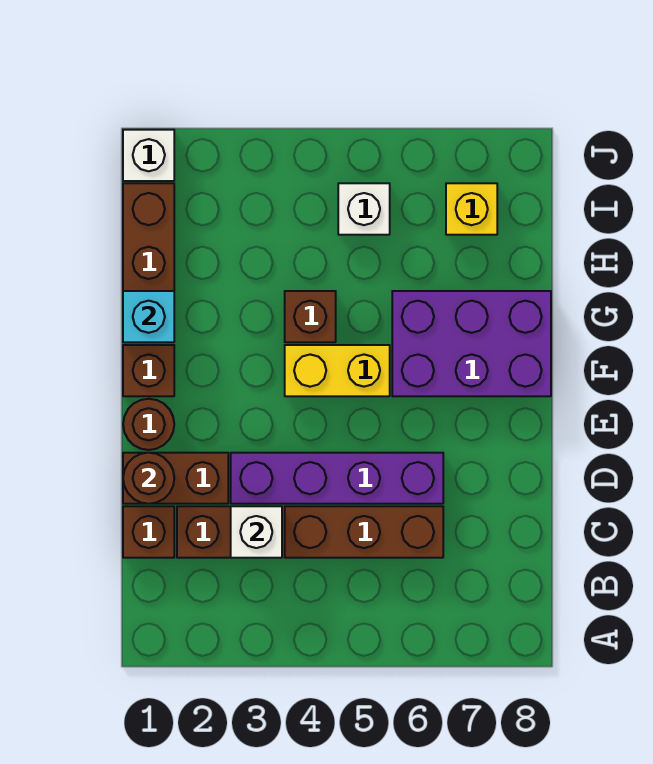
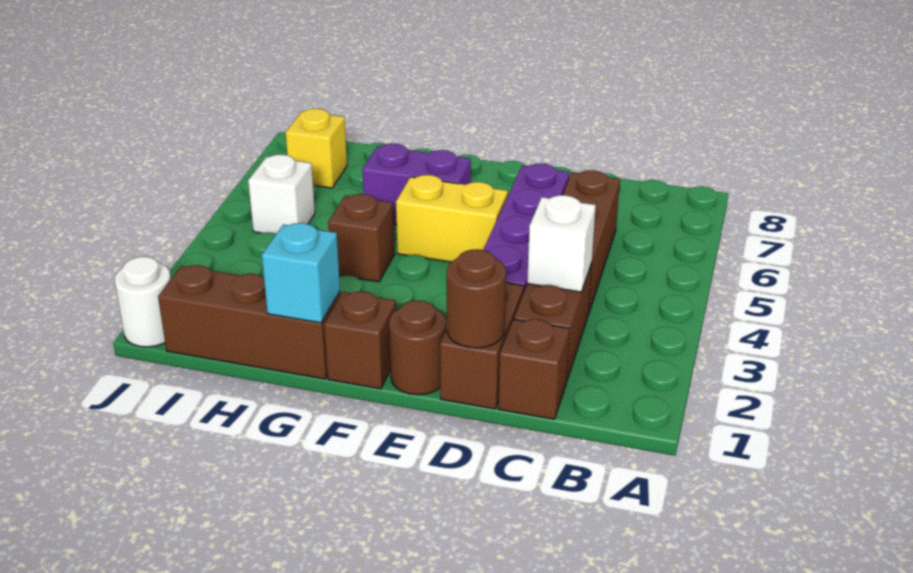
yellow 1x2 brick [285,345,390,396] -> yellow 1x2 brick turned to [396,175,508,262]
purple 2x3 brick [392,291,551,396] -> purple 1x2 brick [362,144,471,225]
white 1x1 brick [123,130,174,181] -> white 1x1 round brick [115,257,171,347]

